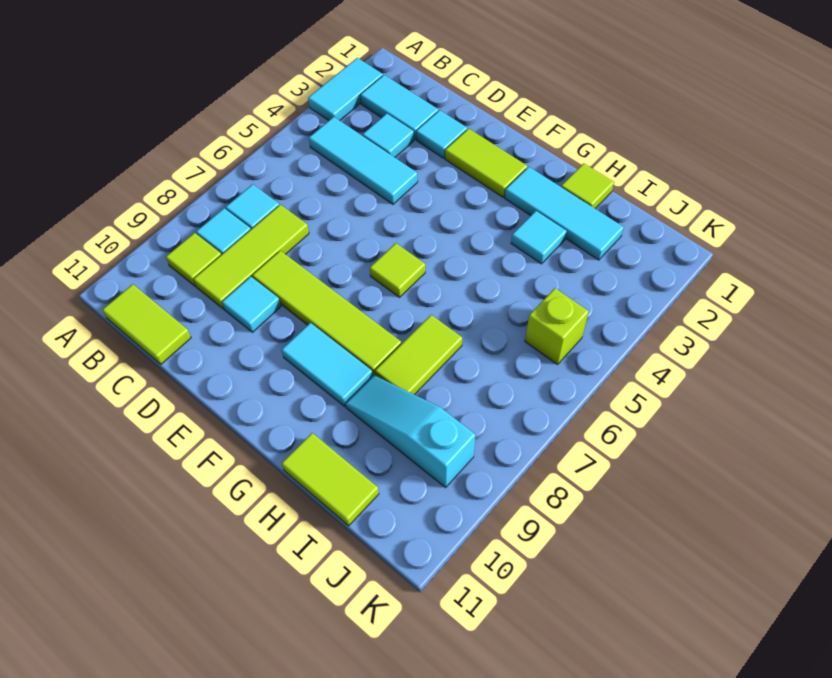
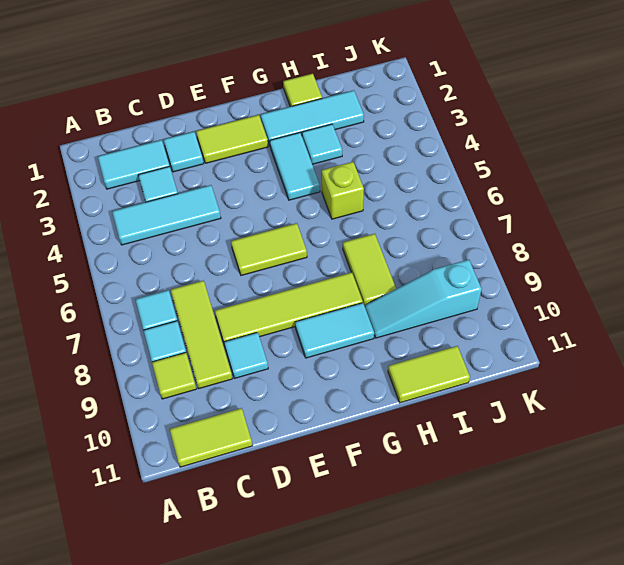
cyan 1x2 tile [308,58,383,121] -> cyan 1x2 tile moved to [270,133,320,200]
lime 1x1 tile [370,243,425,297] -> lime 1x2 tile [231,223,307,275]
lime 1x1 brick [525,288,589,365] -> lime 1x1 brick moved to [322,162,364,219]

